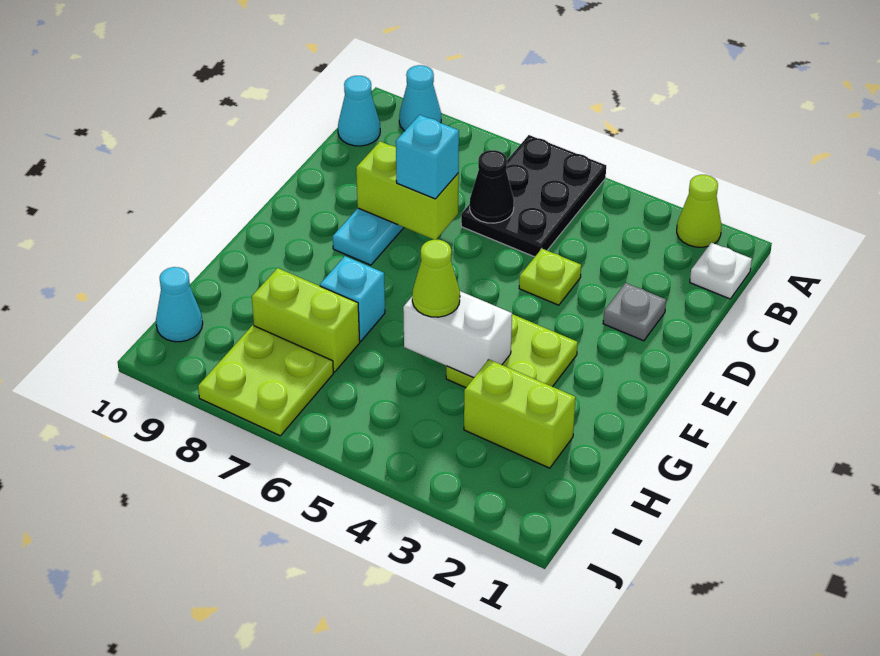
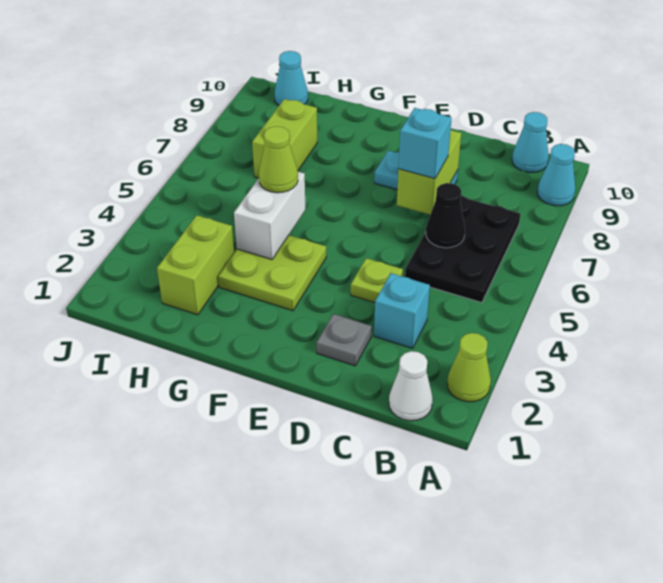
black 2x3 plate [461,135,606,257] -> black 2x3 plate turned to [405,196,520,303]
white 1x1 plate [690,242,752,299] -> white 1x1 cone [389,351,433,421]
cyan 1x1 brick [320,256,385,341] -> cyan 1x1 brick moved to [374,273,430,348]
lime 2x2 plate [198,325,333,436] -> none

